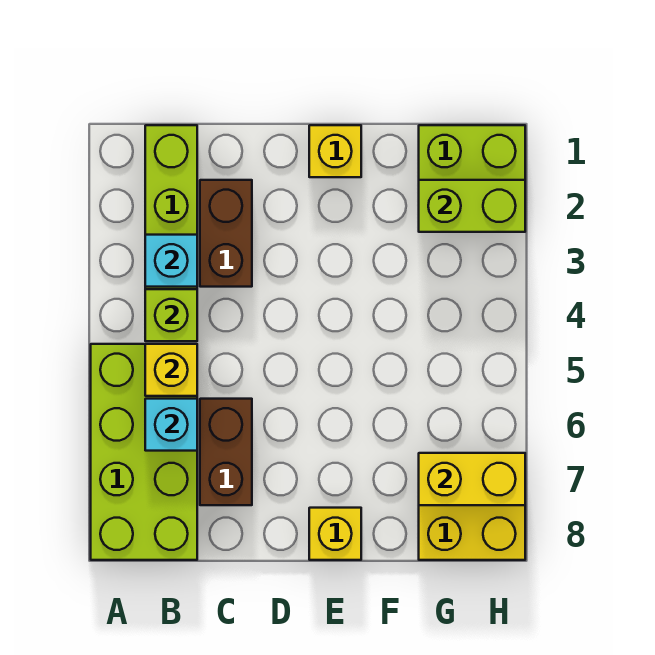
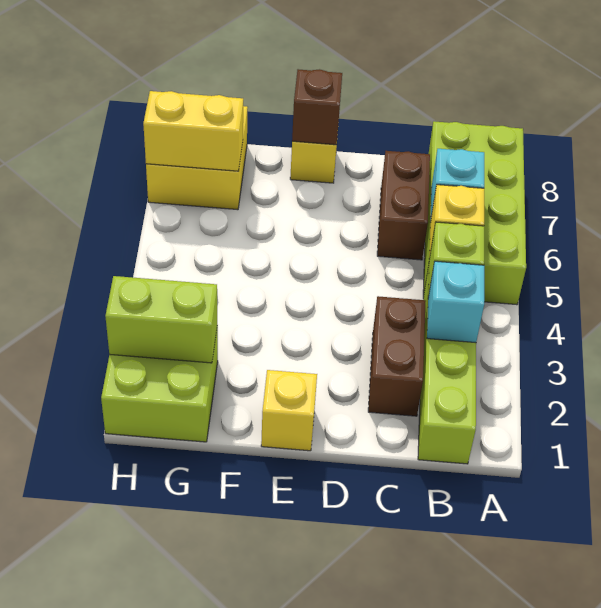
none -> brown 1x1 brick [292,69,342,145]

